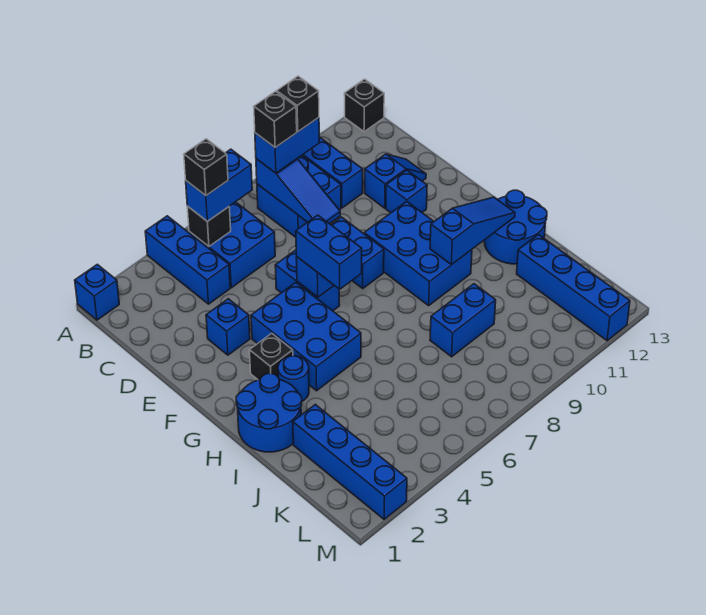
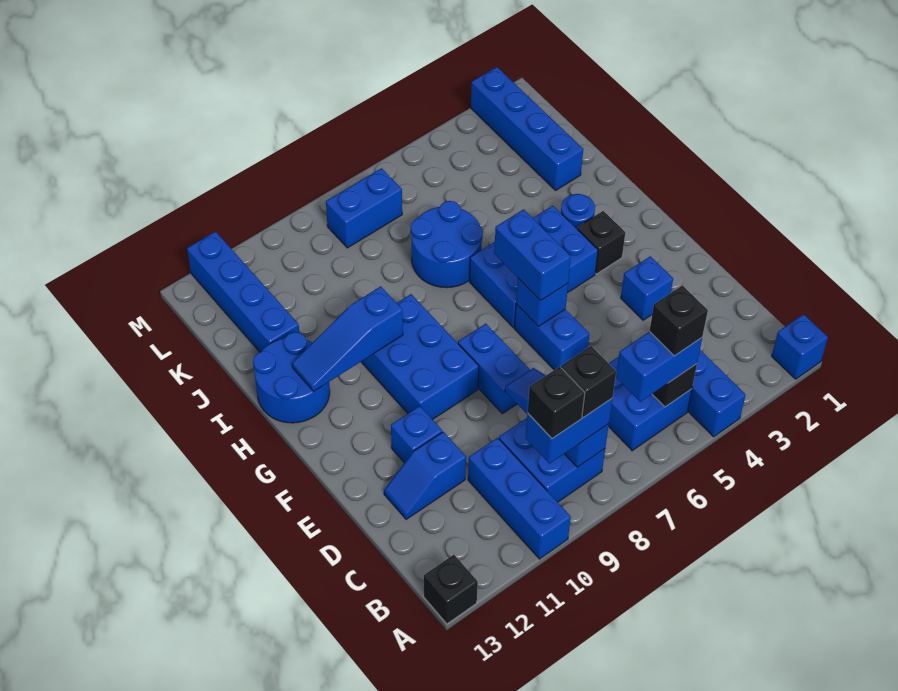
blue 2x3 brick [251,283,361,391] -> blue 2x3 brick turned to [470,206,598,328]
blue 2x2 round brick [236,373,302,452] -> blue 2x2 round brick moved to [410,201,483,288]
blue 1x2 brick [430,284,496,357] -> blue 1x2 brick moved to [326,168,402,248]

